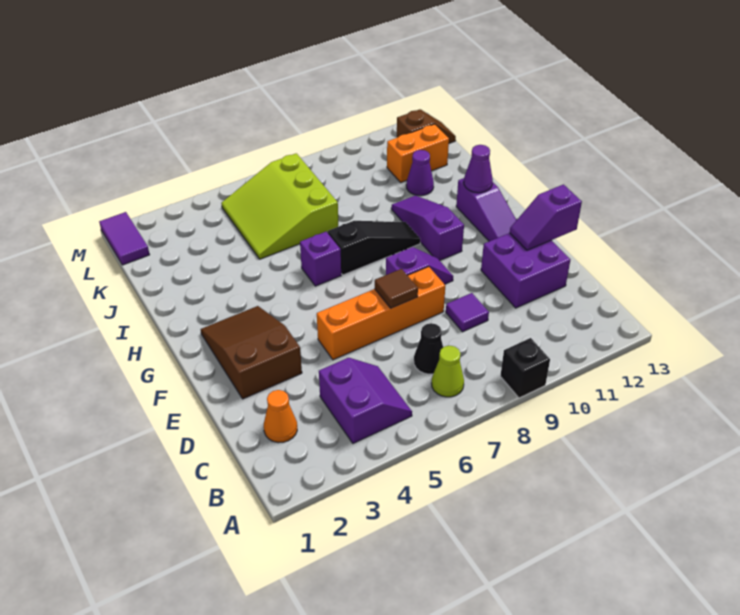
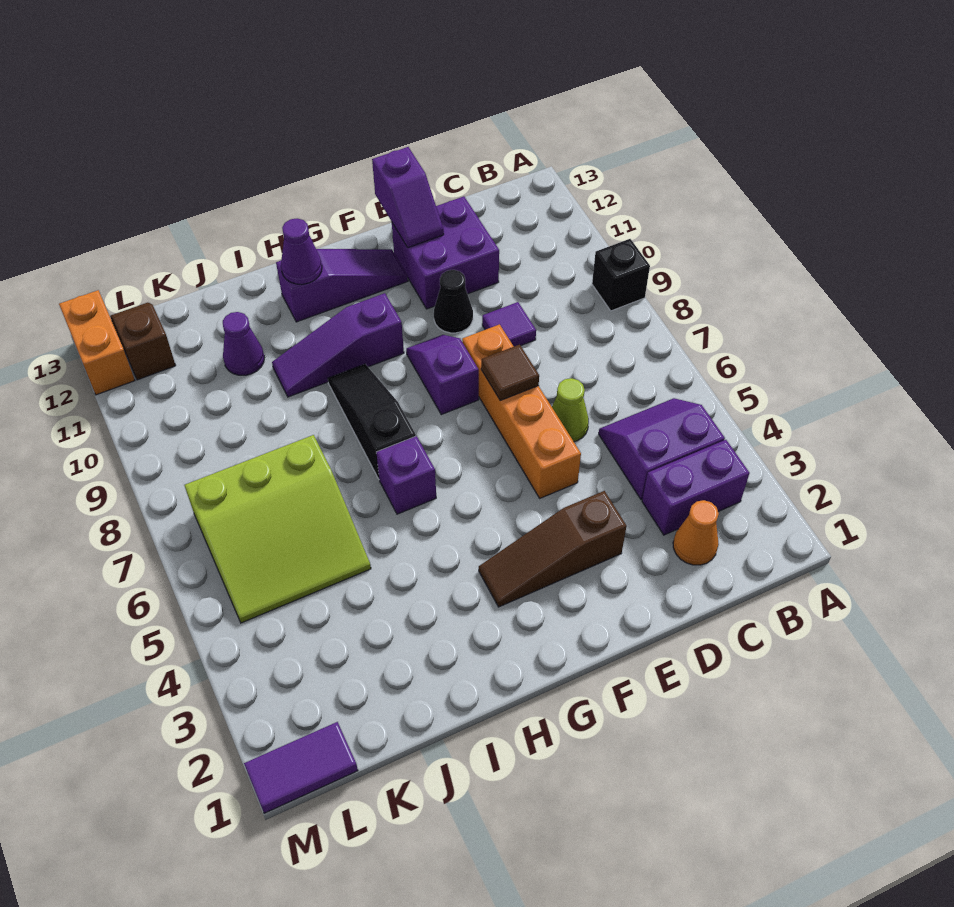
none -> purple 1x2 brick [642,440,749,535]
lime 1x1 cone [432,346,464,397] -> lime 1x1 cone moved to [552,378,589,442]
black 1x1 cone [414,323,443,374] -> black 1x1 cone moved to [434,270,473,333]
brown 2x3 slope [201,306,302,399] -> brown 1x3 slope [479,491,627,607]
orange 1x2 brick [387,124,449,182] -> orange 1x2 brick moved to [59,290,135,395]

